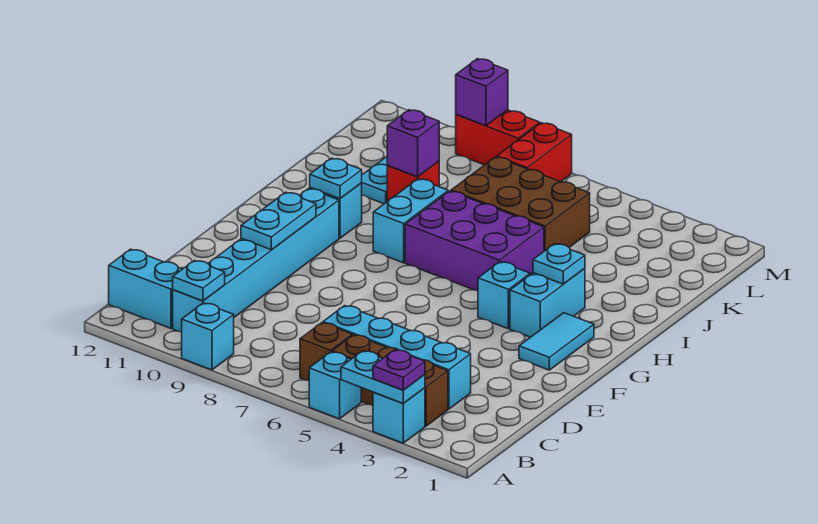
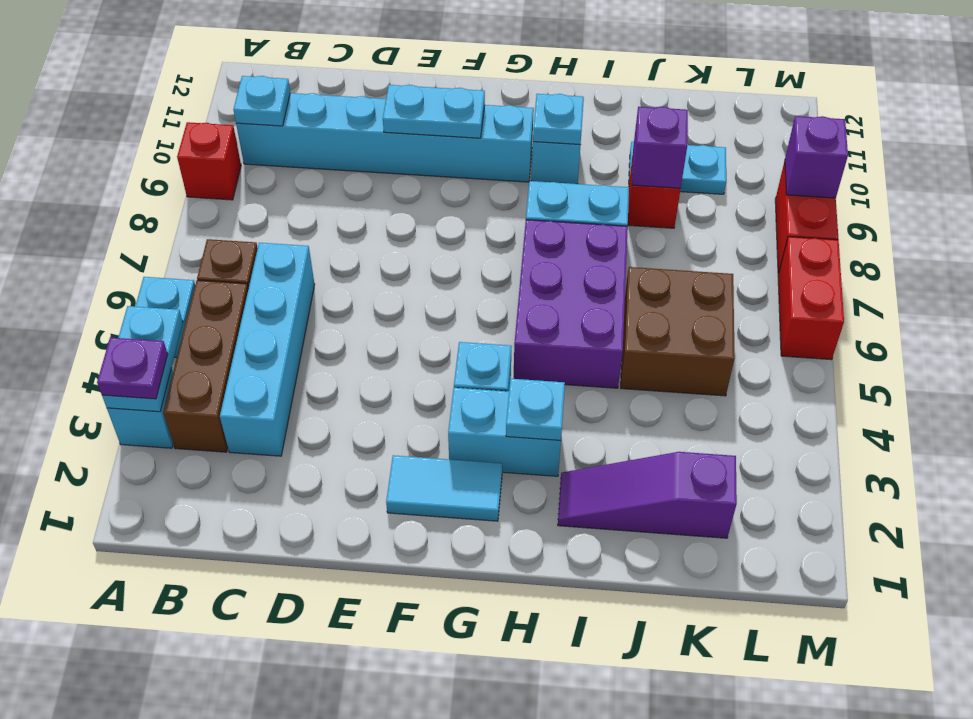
cyan 1x1 brick [182,303,234,370] -> red 1x1 brick [177,122,241,200]
cyan 1x2 brick [109,249,182,328] -> none
none -> purple 1x3 slope [558,452,737,538]
brown 2x3 brick [451,157,590,251] -> brown 2x2 brick [621,267,735,396]
red 1x2 brick [497,123,572,182] -> red 1x2 brick turned to [778,237,844,360]

